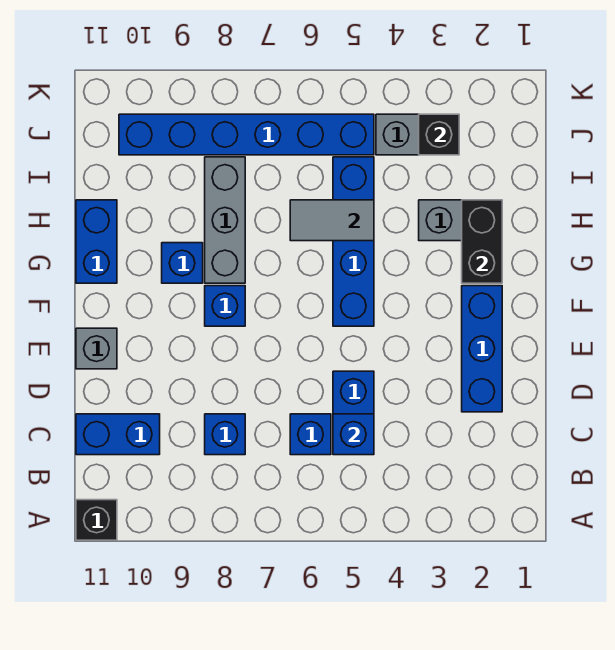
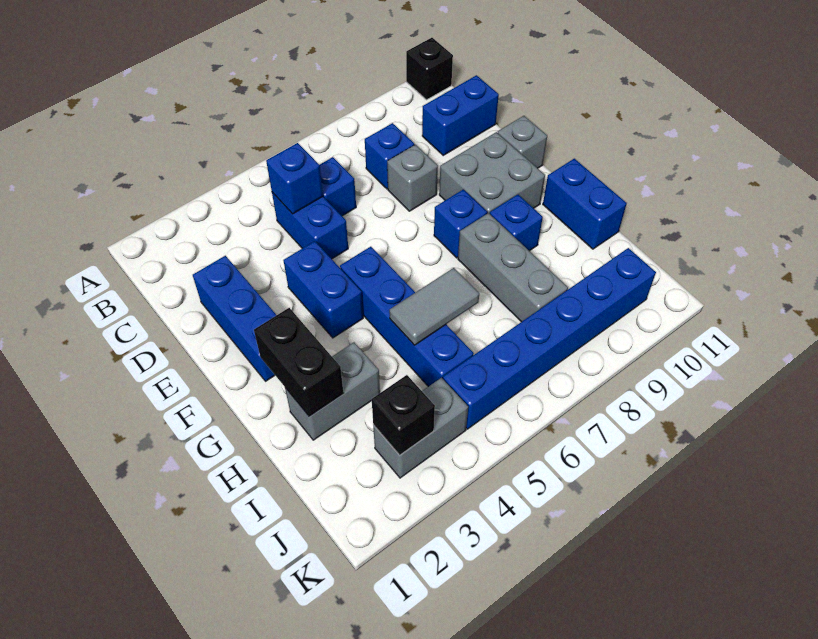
none -> grey 1x1 brick [387,145,438,211]
none -> blue 1x2 brick [283,241,363,338]
none -> grey 2x2 brick [439,132,545,214]

